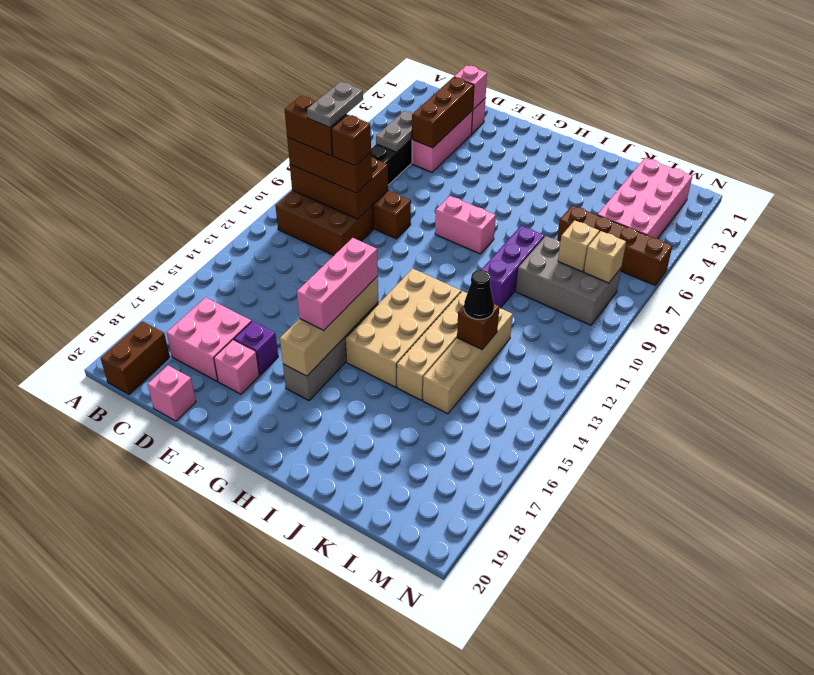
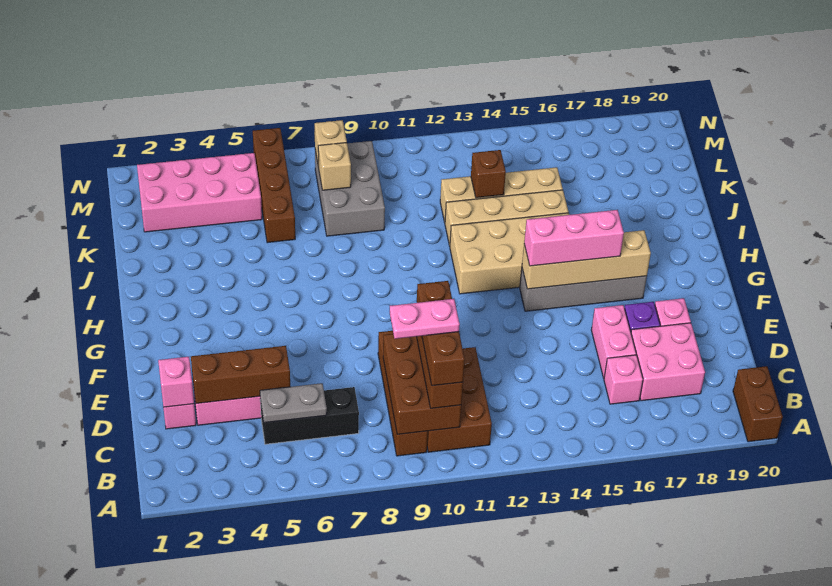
brown 1x2 brick [101,321,170,394] -> brown 1x2 brick turned to [733,366,783,442]
grey 1x2 plate [307,82,363,127] -> pink 1x2 plate [390,299,460,339]
pink 1x1 brick [147,366,196,421] -> pink 1x1 brick moved to [604,355,643,404]
pink 1x2 brick [435,196,496,254] -> pink 1x2 brick moved to [591,305,636,378]
purple 1x3 brick [481,226,544,308] -> none
black 1x1 cone [464,270,494,319] -> none

